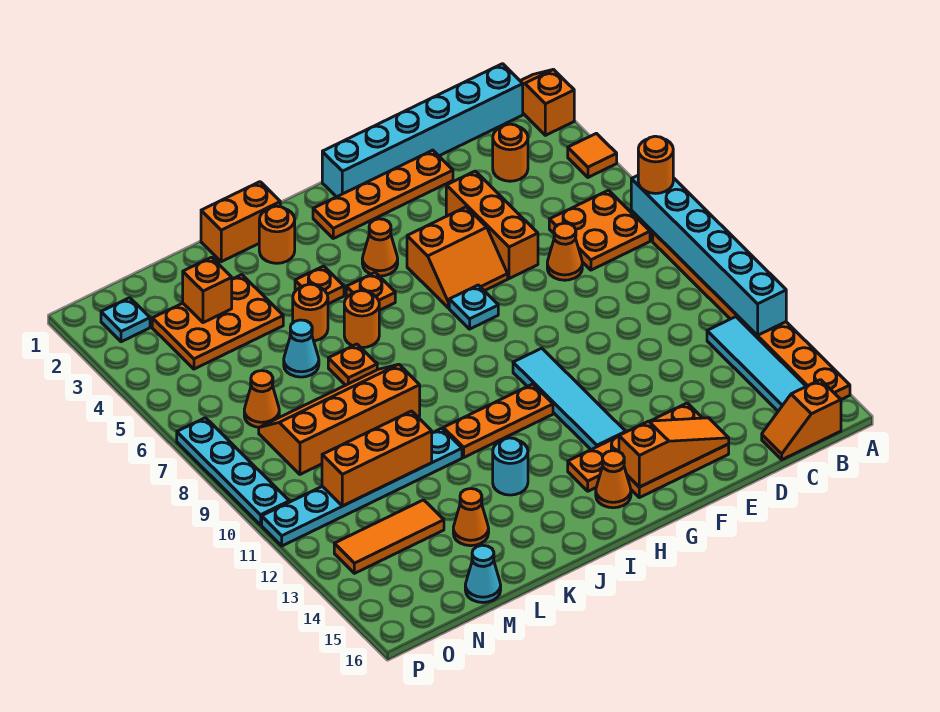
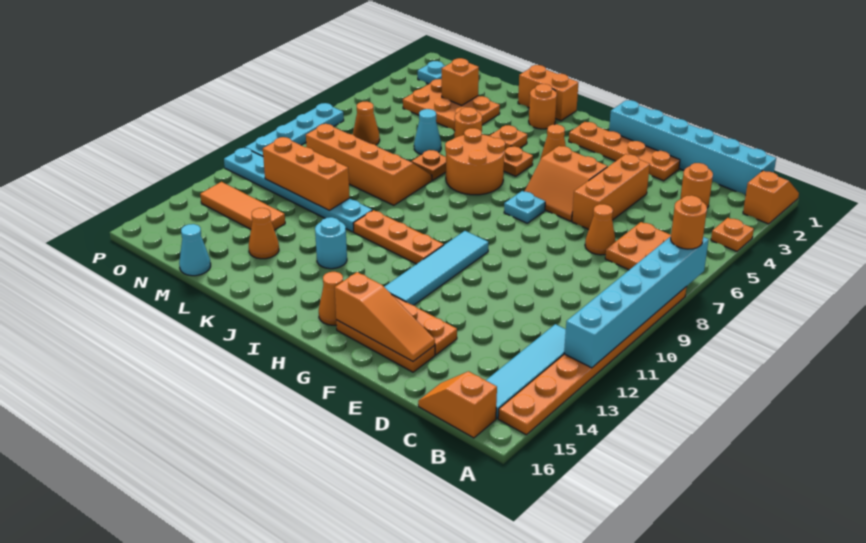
orange 1x1 tile [568,133,617,177] -> orange 1x1 plate [711,218,754,251]
orange 1x1 round brick [344,291,379,348] -> orange 2x2 round brick [445,128,505,195]

